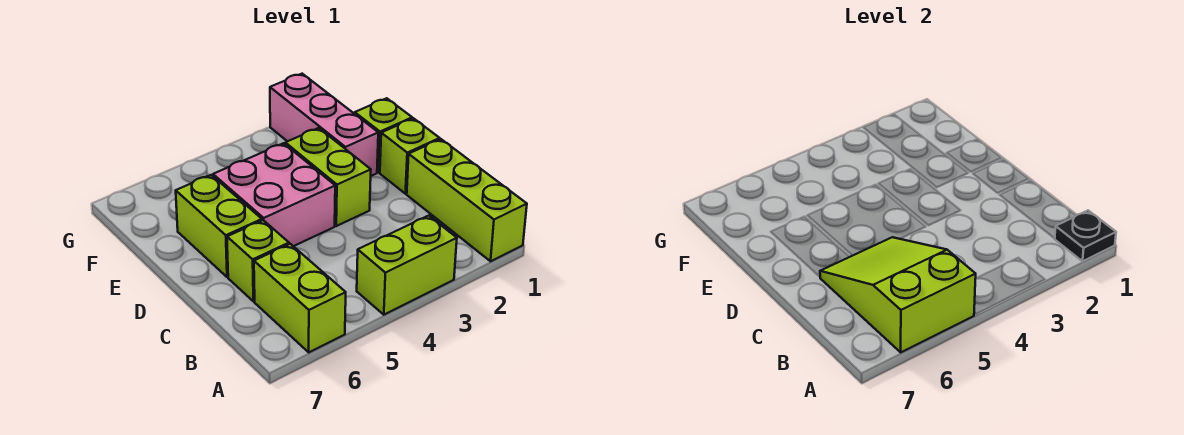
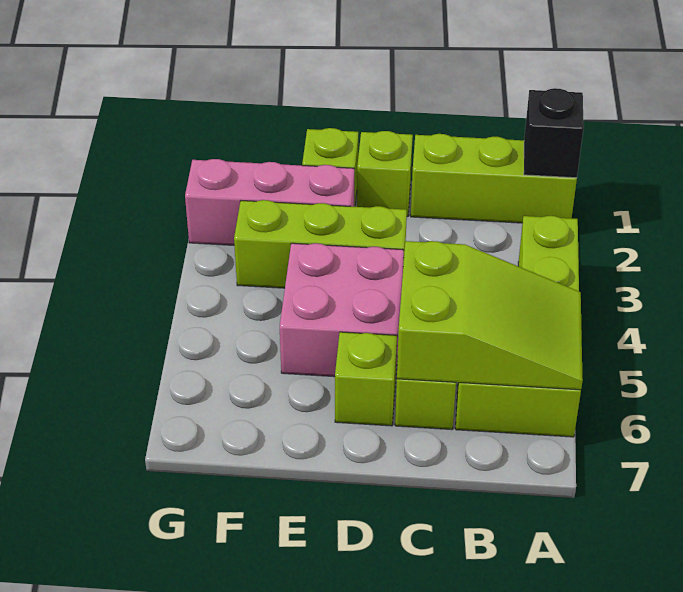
black 1x1 plate [1054,211,1116,261] -> black 1x1 brick [524,88,584,178]
lime 2x3 slope [820,237,976,352] -> lime 2x3 slope turned to [397,241,583,390]
lime 1x2 brick [285,128,371,226] -> lime 1x3 brick [234,200,407,288]
lime 1x2 brick [176,175,262,277] -> lime 1x1 brick [335,332,397,426]

